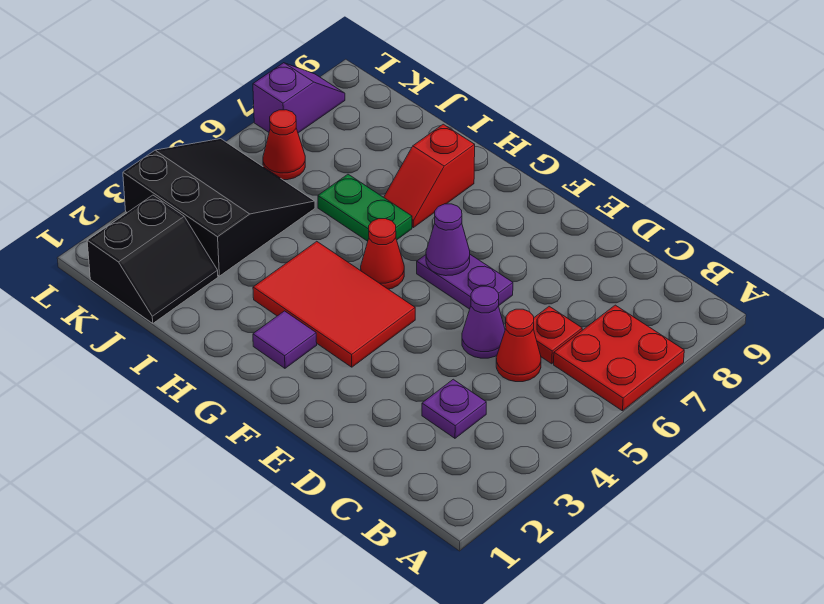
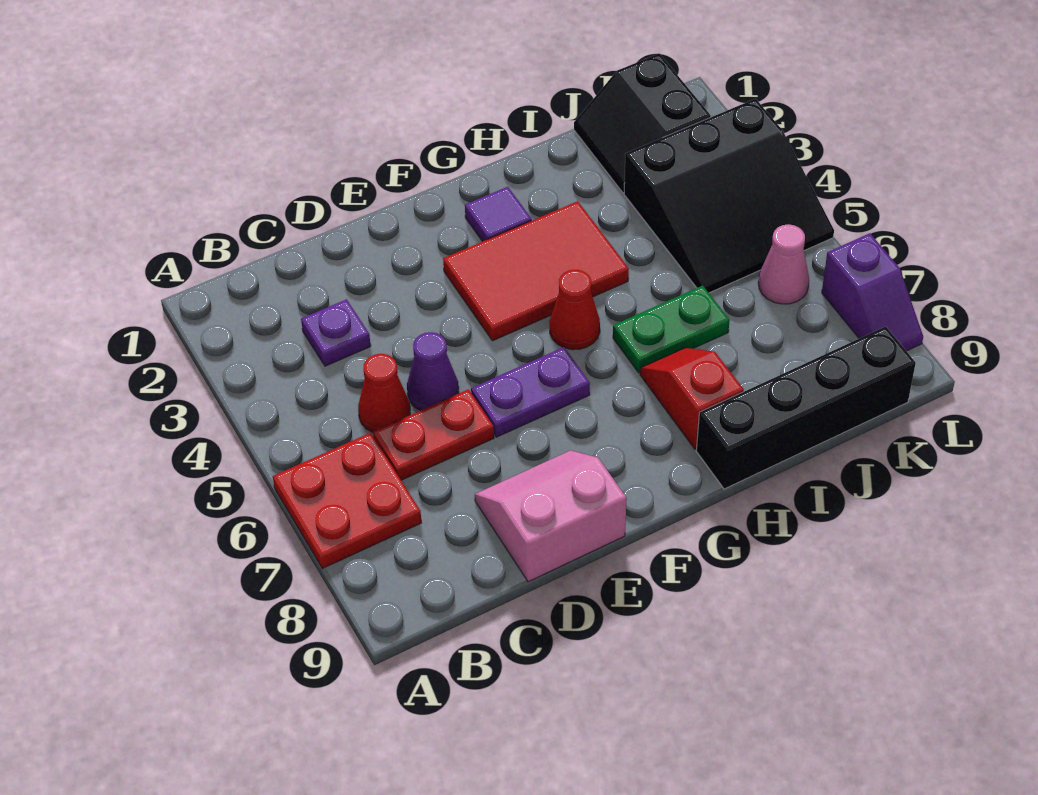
red 1x1 plate [534,306,582,364] -> red 1x2 plate [373,389,494,480]
none -> pink 2x2 slope [475,450,627,582]
purple 1x1 cone [426,204,470,276] -> none
none -> black 1x4 brick [696,327,916,489]
red 1x1 cone [263,110,305,180] -> pink 1x1 cone [758,224,809,304]

